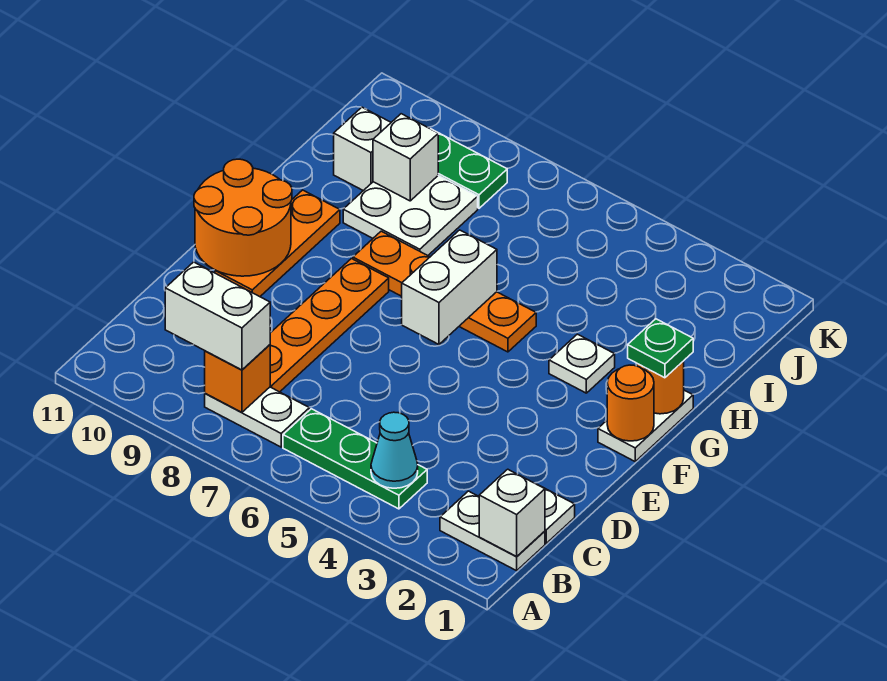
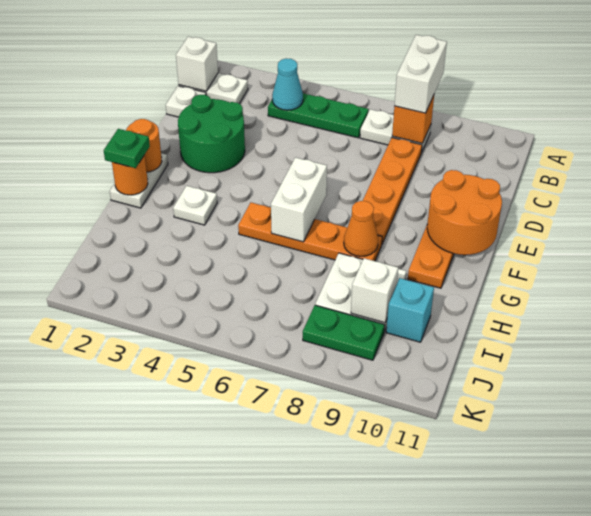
white 1x2 brick [165,262,270,370] -> white 1x2 brick turned to [394,35,447,113]
none -> green 2x2 round brick [178,95,245,173]
none -> orange 1x1 cone [344,201,378,256]
white 1x1 brick [334,107,391,191] -> cyan 1x1 brick [386,278,434,342]

